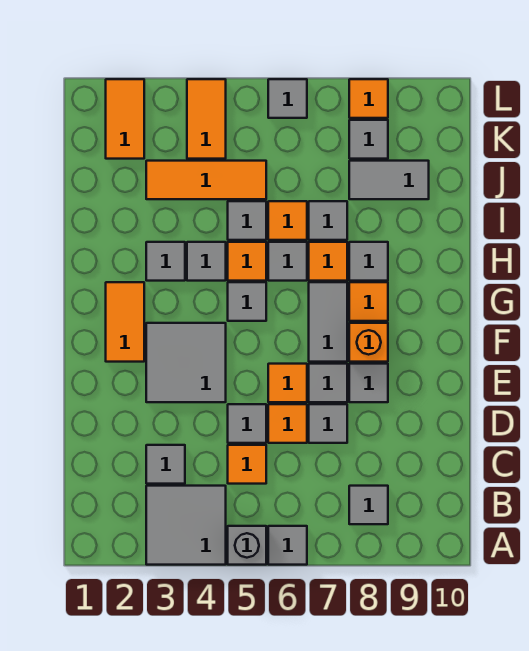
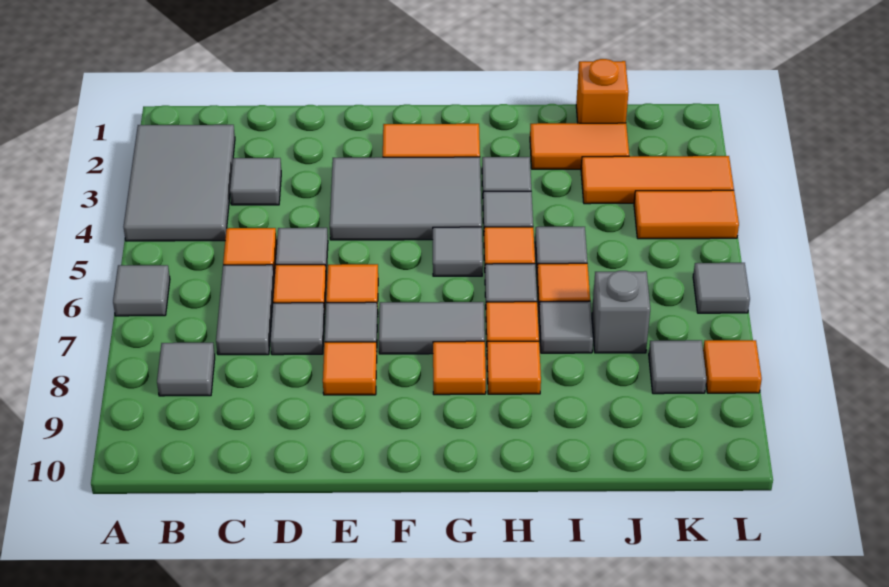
grey 2x2 tile [146,486,226,565] -> grey 2x3 tile [123,125,235,241]
grey 1x1 brick [228,526,266,565] -> grey 1x1 brick moved to [592,271,650,353]
grey 2x2 tile [146,323,226,402] -> grey 2x3 tile [330,157,482,240]
grey 1x1 tile [349,364,388,402] -> orange 1x1 tile [323,342,377,395]
orange 1x1 brick [349,323,388,362] -> orange 1x1 brick moved to [576,59,628,123]
grey 1x1 tile [349,242,388,281] -> orange 1x1 tile [487,341,541,394]
orange 1x3 tile [146,161,266,199] -> orange 1x3 tile turned to [581,156,734,204]
grey 1x2 tile [349,161,429,199] -> grey 1x2 tile moved to [216,265,274,355]
orange 1x2 tile [106,79,144,159] -> orange 1x2 tile moved to [530,123,629,169]

